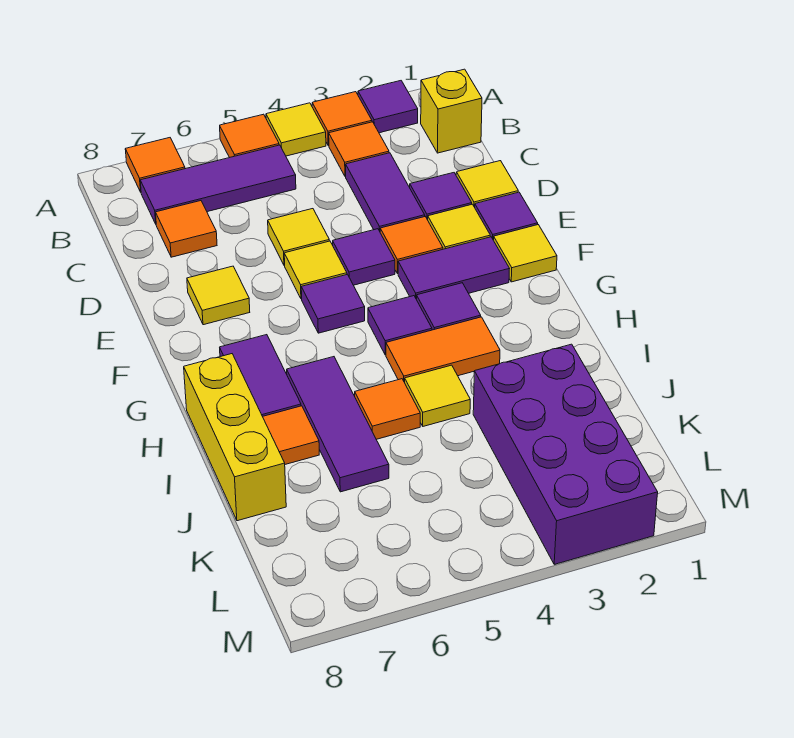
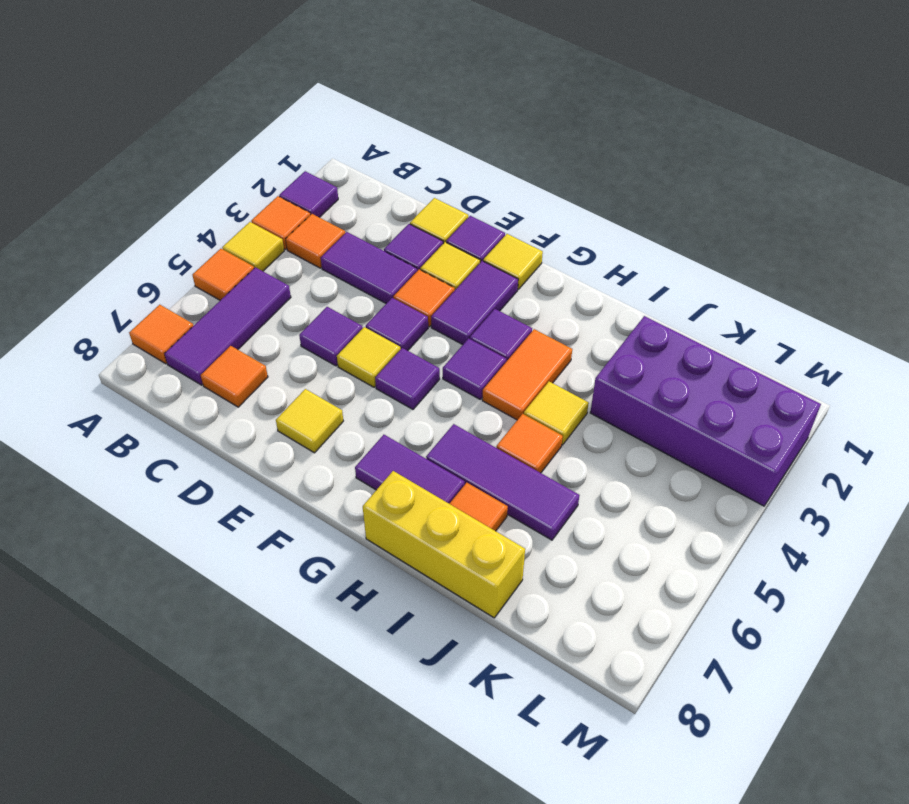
yellow 1x1 brick [421,69,482,153] -> none
yellow 1x1 tile [268,209,329,265] -> purple 1x1 tile [299,307,363,366]

